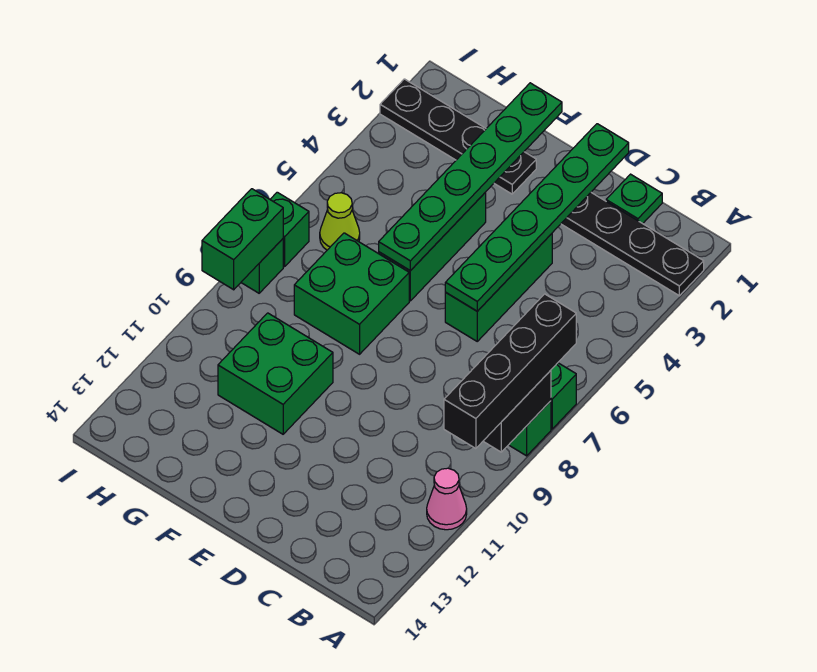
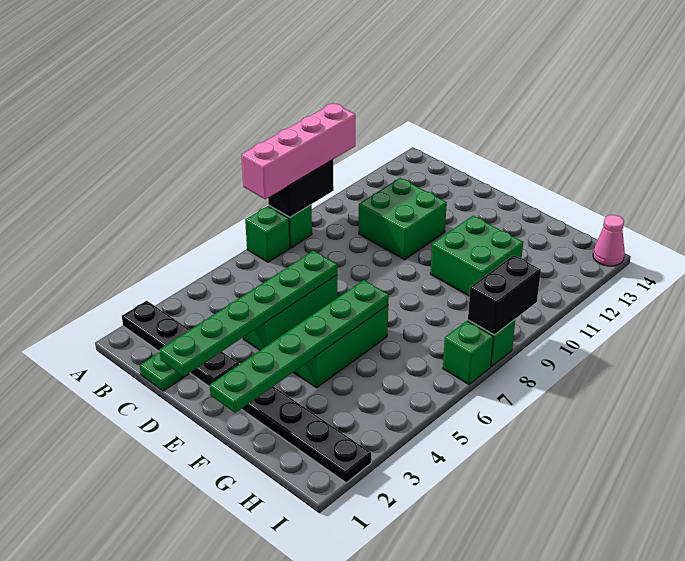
black 1x4 brick [444,294,576,449] -> pink 1x4 brick [241,103,355,199]
pink 1x1 cone [427,468,467,530] -> pink 1x1 cone moved to [593,215,625,266]
green 2x2 brick [294,233,409,354] -> green 2x2 brick moved to [359,178,447,260]
lime 1x1 cone [320,193,360,250] -> none
green 1x2 brick [202,189,283,290] -> black 1x2 brick [468,255,541,335]

